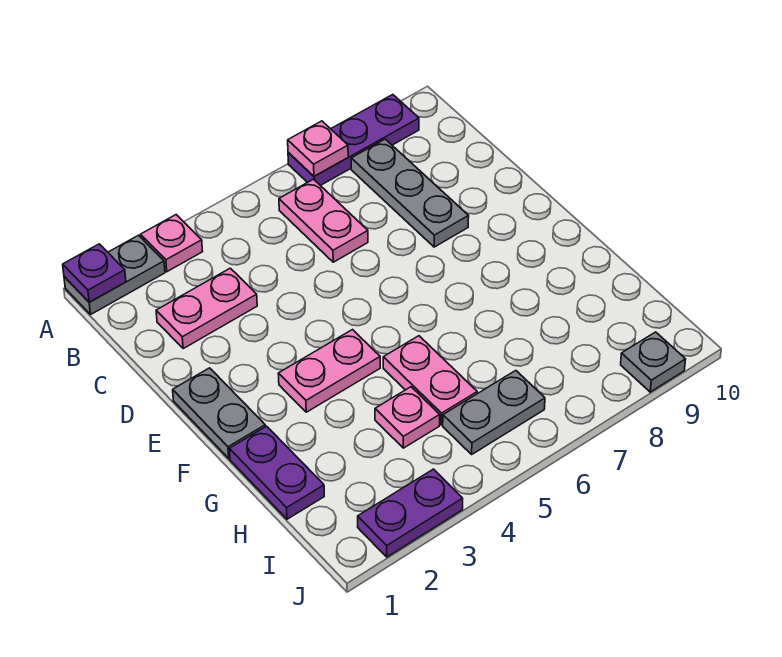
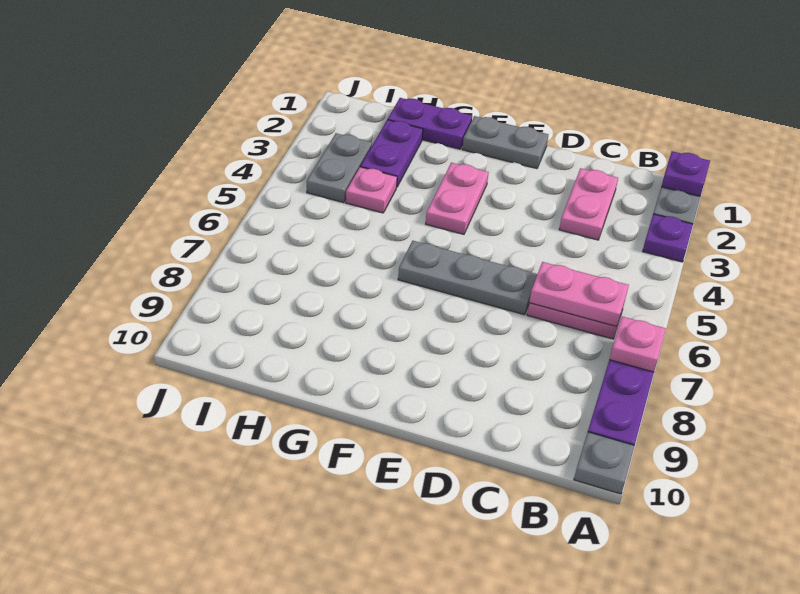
pink 1x1 plate [141,215,203,272] -> purple 1x1 plate [643,214,693,262]
grey 1x3 plate [351,139,469,247] -> grey 1x3 plate moved to [398,241,537,315]
pink 1x2 plate [383,336,477,425] -> pink 1x2 plate moved to [529,262,629,327]
grey 1x2 plate [443,371,545,454] -> grey 1x2 plate moved to [307,133,372,203]
purple 1x2 plate [358,469,463,557] -> purple 1x2 plate moved to [361,120,423,187]
grey 1x1 plate [621,332,686,392] -> grey 1x1 plate moved to [574,432,634,494]

